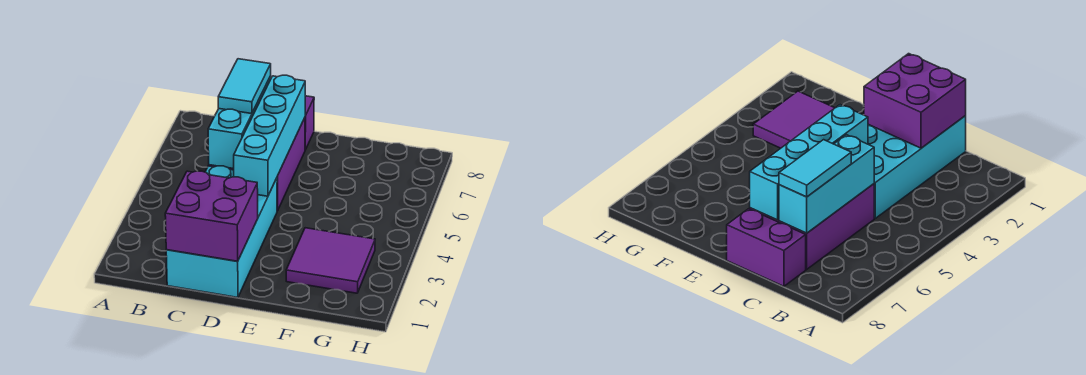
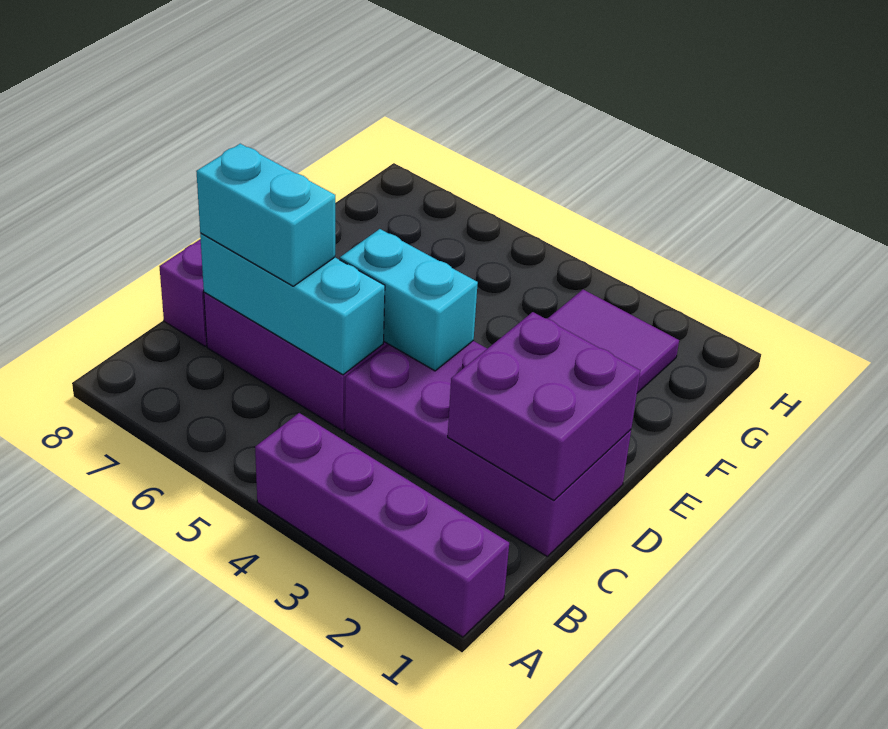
none -> purple 1x4 brick [255,413,509,637]
cyan 2x4 brick [166,166,277,298] -> purple 2x4 brick [345,341,631,556]
cyan 1x2 tile [218,59,271,114] -> cyan 1x2 brick [196,144,335,286]
cyan 1x4 brick [234,75,305,196] -> cyan 1x2 brick [340,229,478,371]

